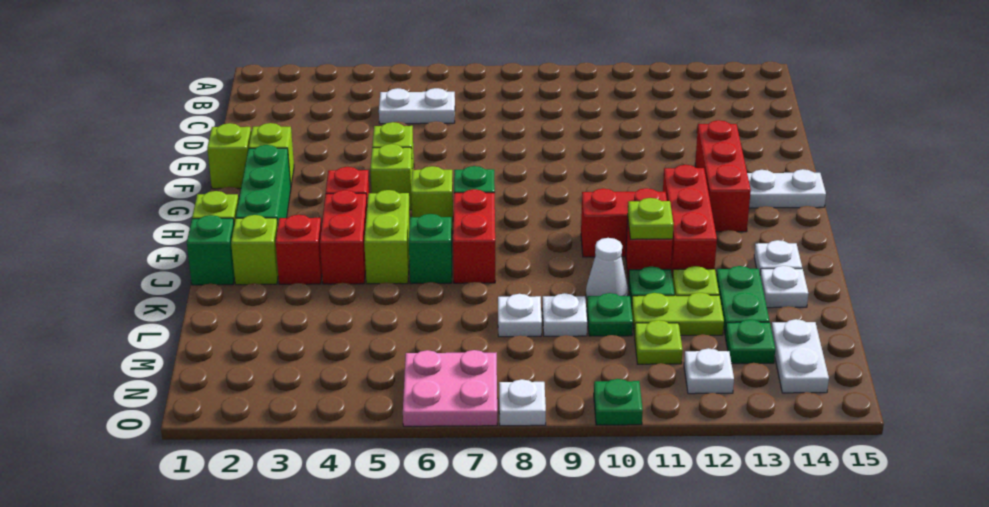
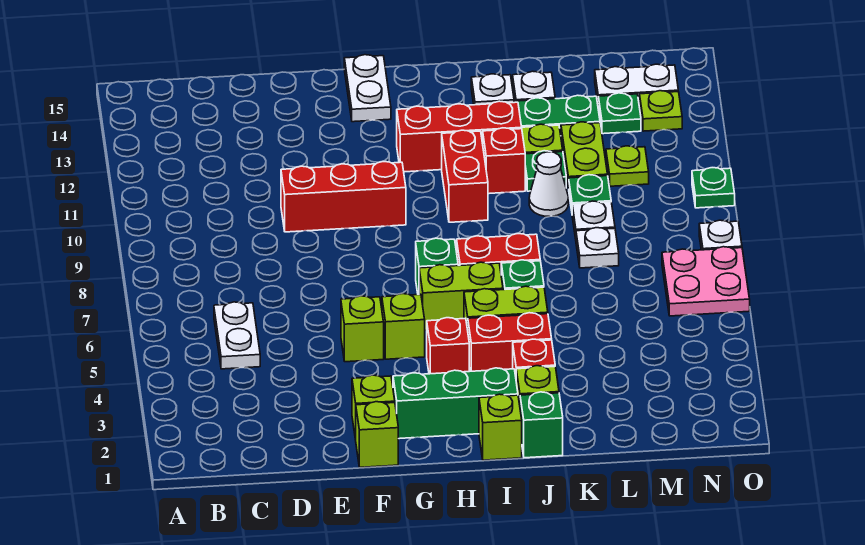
red 1x3 brick [695,120,751,232] -> red 1x3 brick moved to [281,161,406,232]
lime 1x1 brick [411,166,453,233] -> lime 1x2 brick [419,262,503,330]
lime 1x1 plate [628,198,674,239] -> lime 1x1 plate moved to [640,91,682,131]
white 1x1 plate [684,348,734,394] -> none

